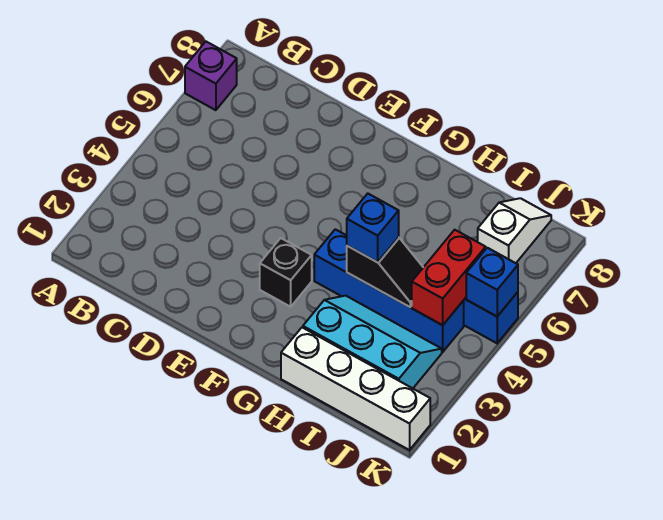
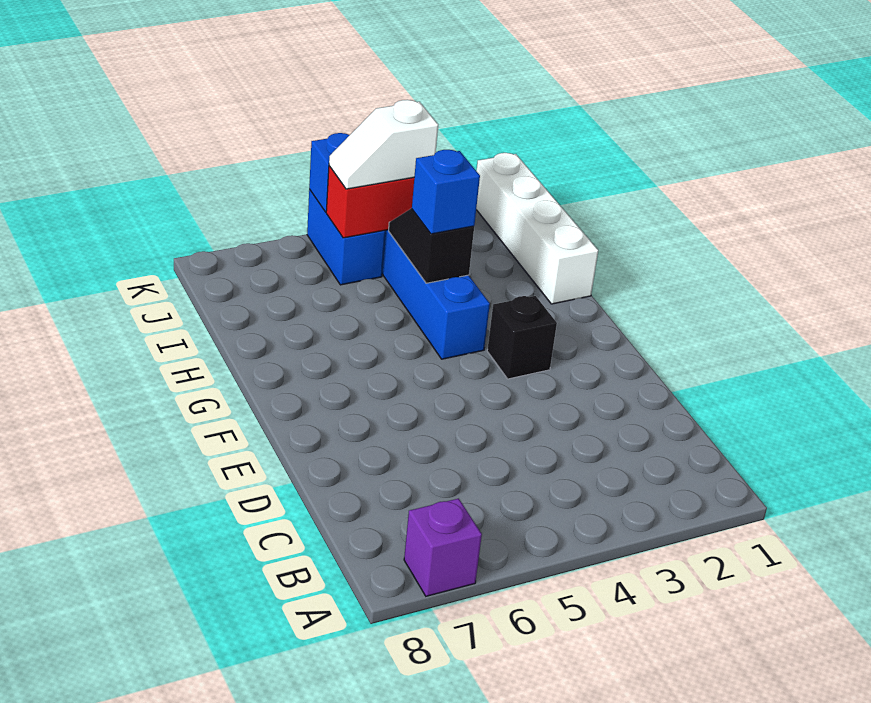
cyan 2x3 slope [303,296,442,388] -> none
white 1x2 slope [478,198,551,263] -> white 1x2 slope moved to [329,100,438,189]

